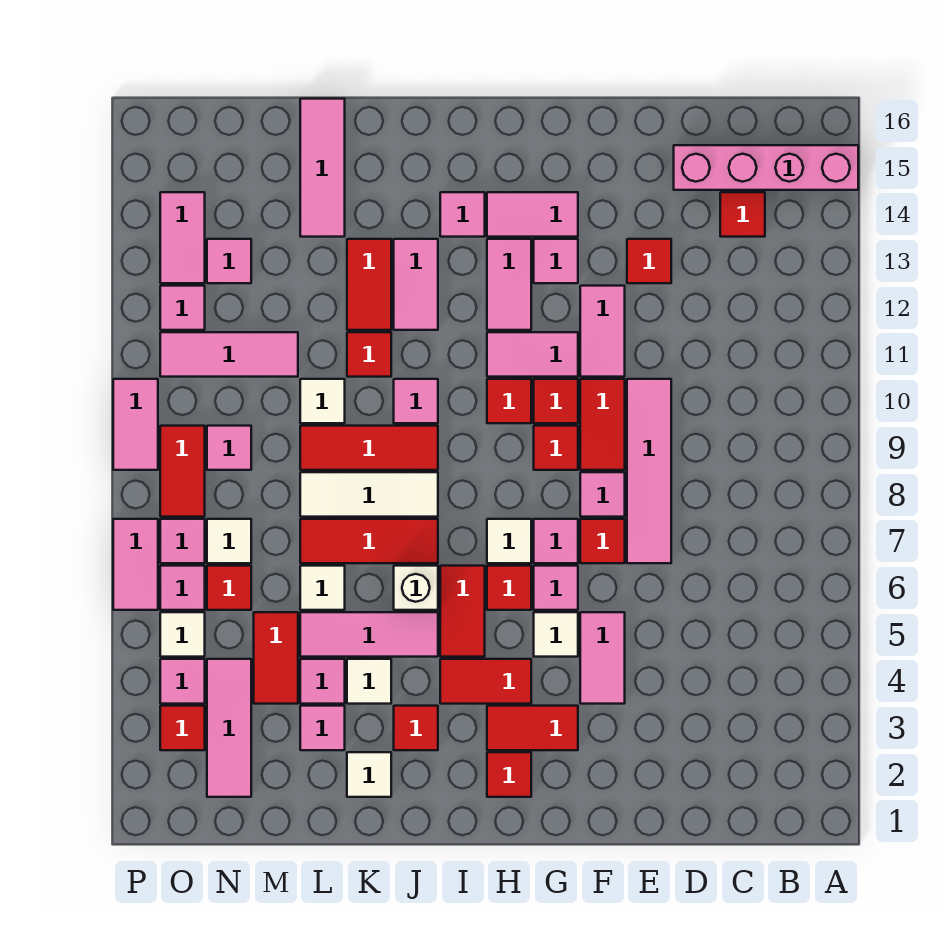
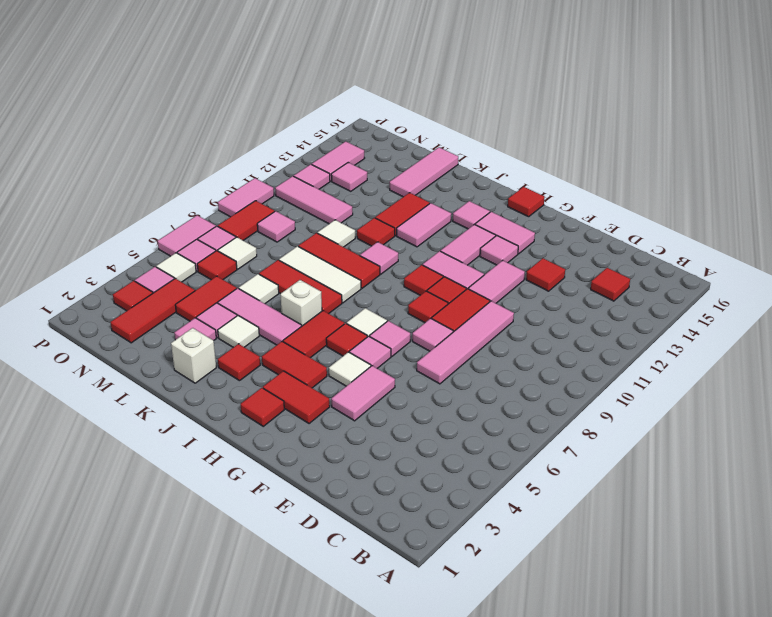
pink 1x4 brick [674,145,858,190] -> none
red 1x1 tile [580,519,625,563] -> red 1x1 tile moved to [508,187,544,217]
white 1x1 tile [347,752,391,797] -> white 1x1 brick [171,328,216,383]
pink 1x3 tile [207,659,251,797] -> red 1x3 tile [110,278,195,343]

